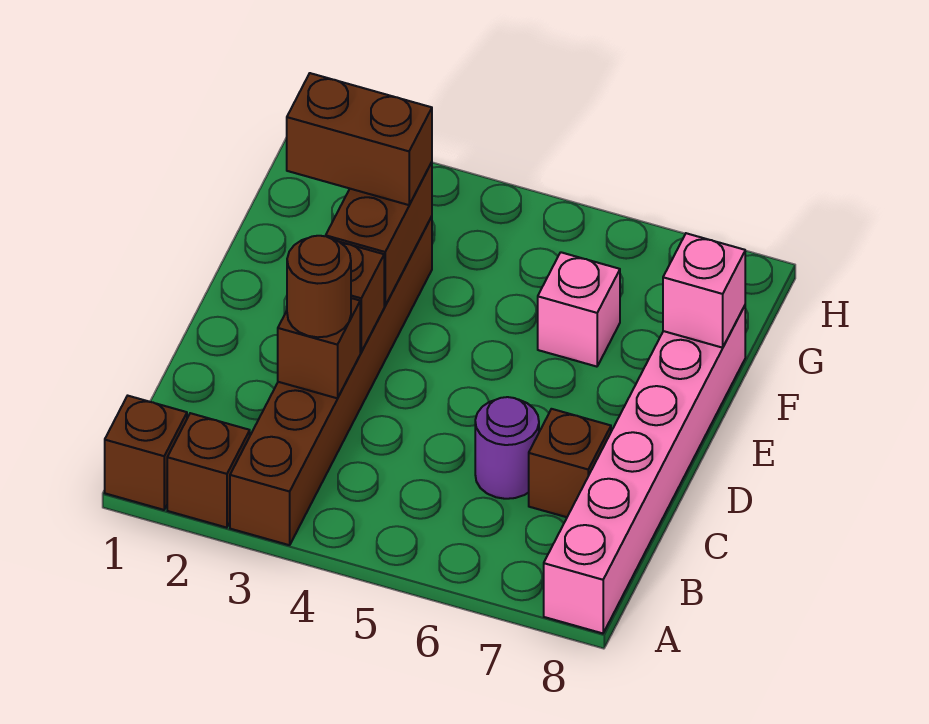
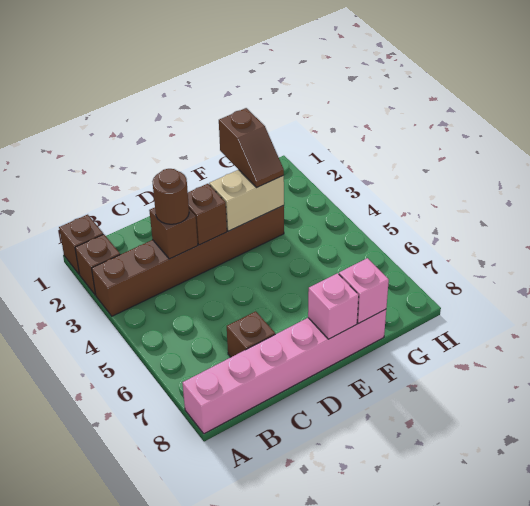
purple 1x1 round brick [475,397,539,499] -> none
brown 1x2 brick [326,162,432,306] -> tan 1x2 brick [209,170,284,231]
brown 1x2 brick [287,73,432,205] -> brown 1x2 slope [219,108,284,188]
pink 1x1 brick [538,252,620,367] -> pink 1x1 brick moved to [308,273,359,339]

